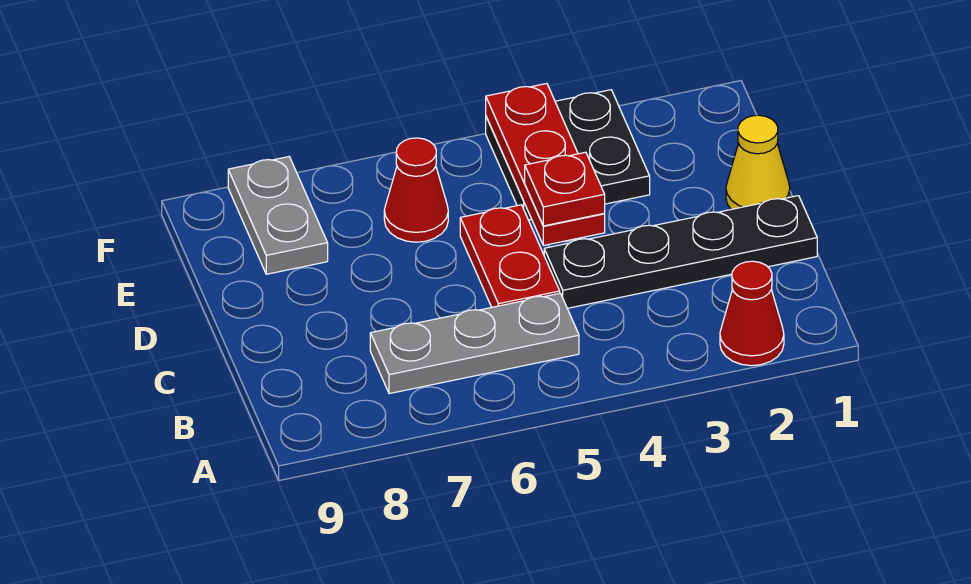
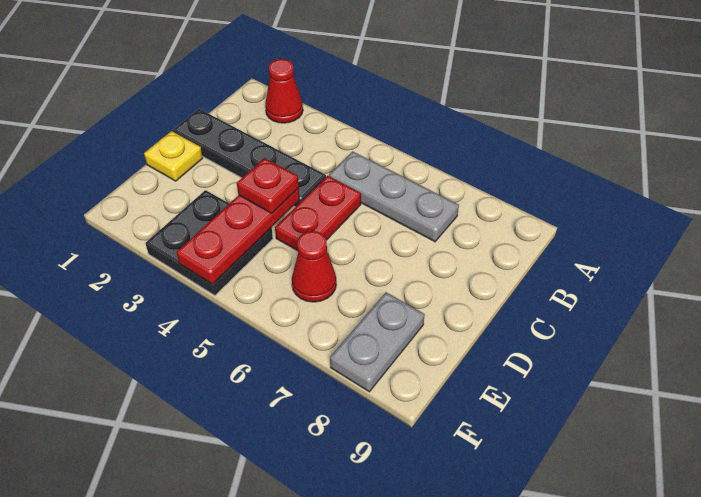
yellow 1x1 cone [726,115,790,209] -> yellow 1x1 plate [144,131,203,181]

